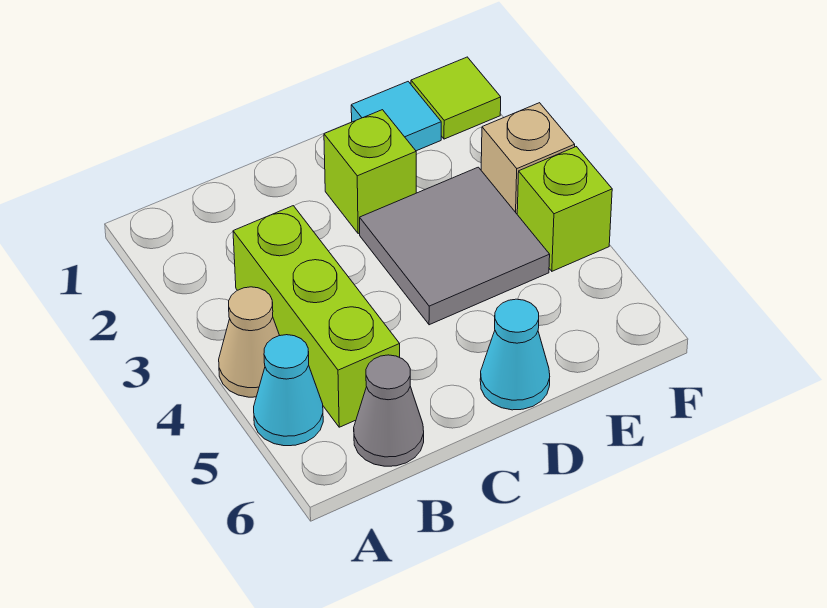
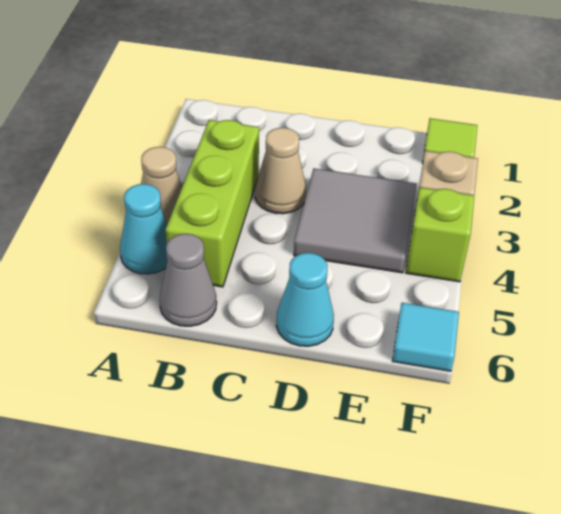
none -> tan 1x1 cone [255,128,306,214]
lime 1x1 brick [324,110,416,234] -> none
cyan 1x1 tile [351,82,441,151] -> cyan 1x1 tile moved to [392,303,459,371]

